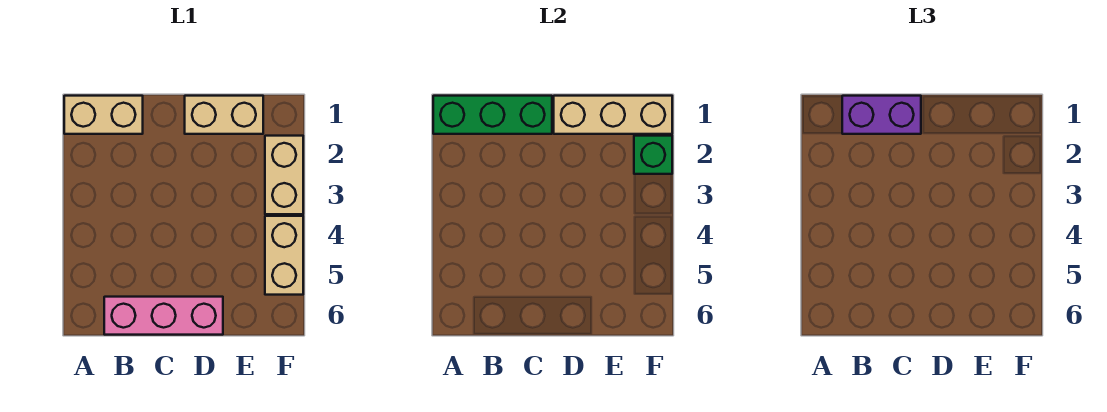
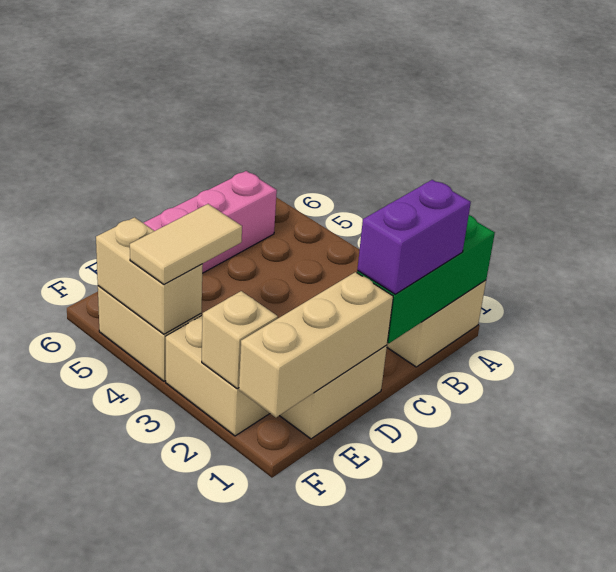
none -> tan 1x2 tile [130,204,242,284]
green 1x1 brick [634,136,672,174] -> tan 1x1 brick [202,291,278,389]
none -> tan 1x2 brick [96,217,203,334]

